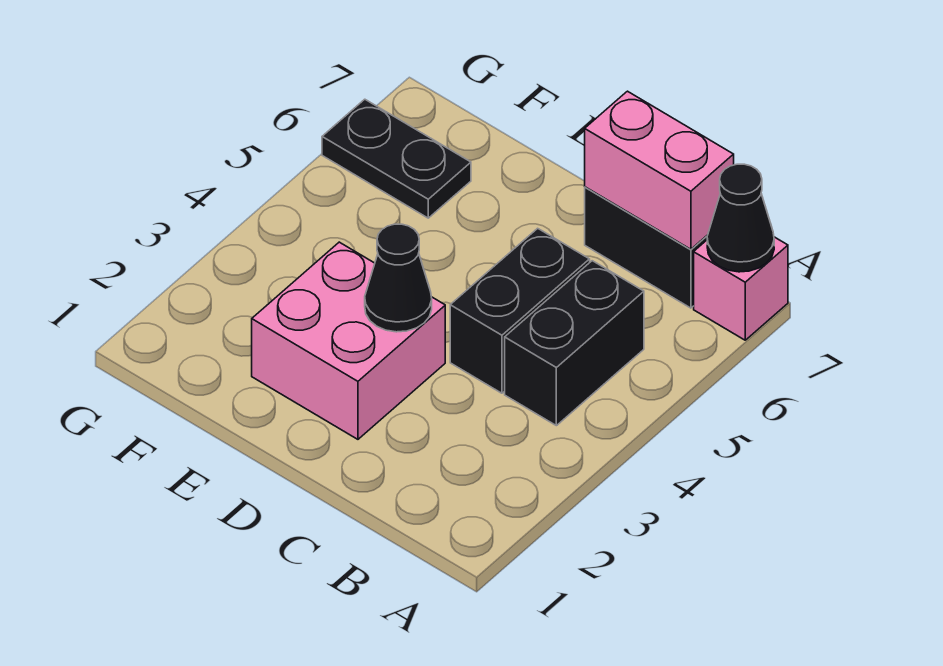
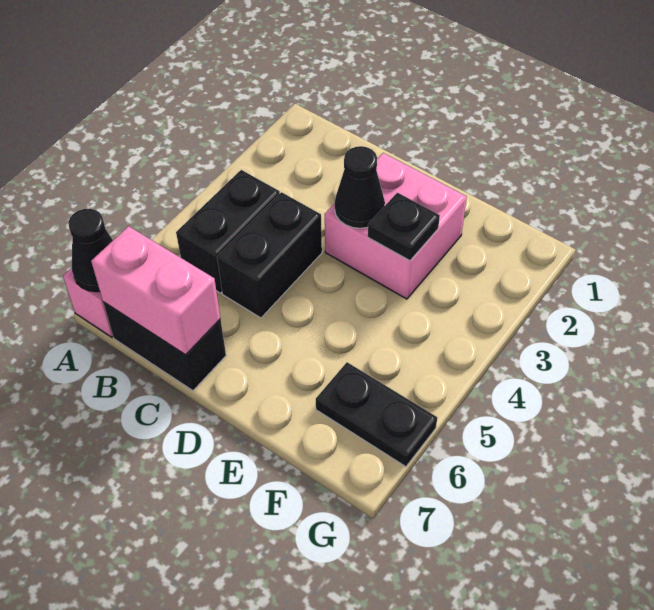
none -> black 1x1 plate [368,193,440,261]

